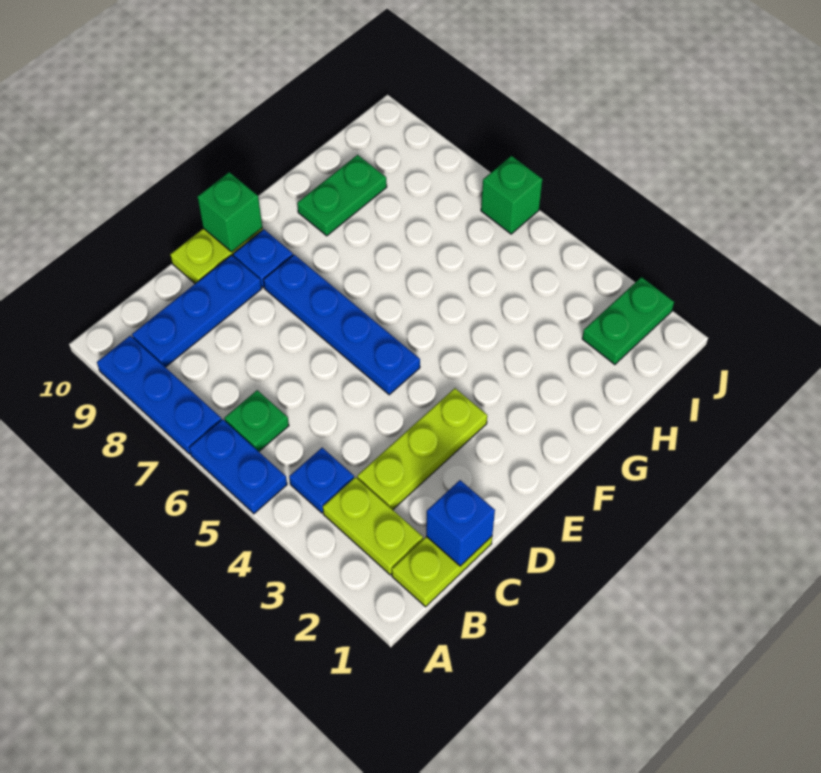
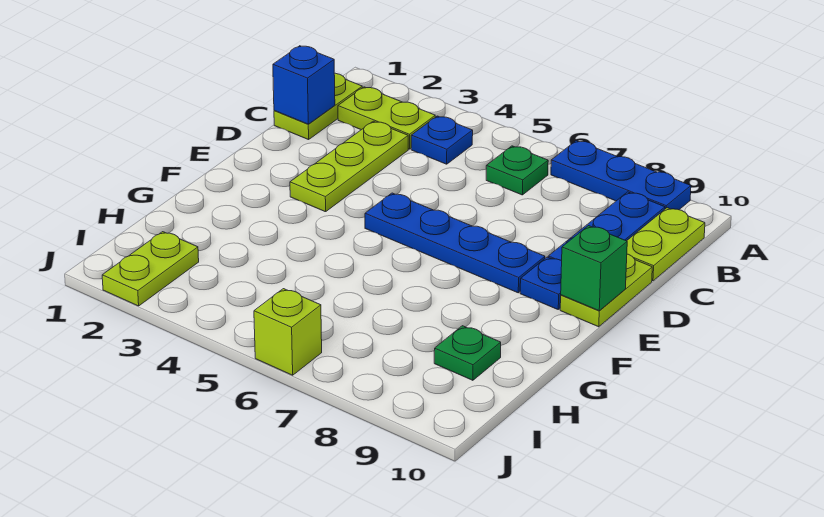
blue 1x2 plate [189,419,287,514] -> none
none -> lime 1x2 plate [627,208,705,281]
green 1x2 plate [297,155,387,236] -> green 1x1 plate [434,326,501,380]
green 1x2 plate [582,277,674,365] -> lime 1x2 plate [102,232,199,306]
green 1x1 brick [481,156,542,234] -> lime 1x1 brick [254,289,322,375]

